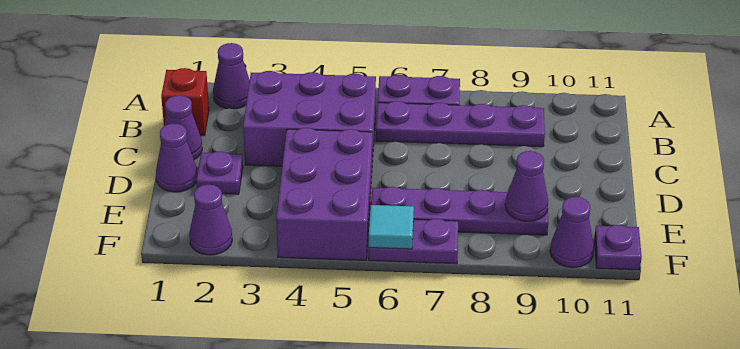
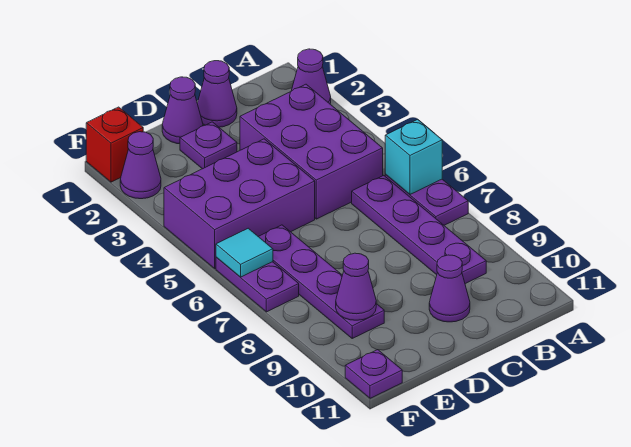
none -> cyan 1x1 brick [385,119,442,194]
red 1x1 brick [161,68,209,135] -> red 1x1 brick moved to [86,107,143,182]
purple 1x1 cone [550,197,594,268] -> purple 1x1 cone moved to [429,255,470,322]

